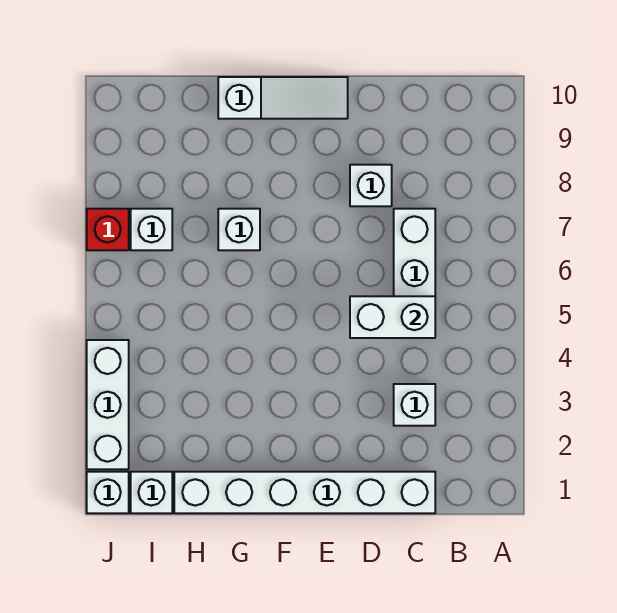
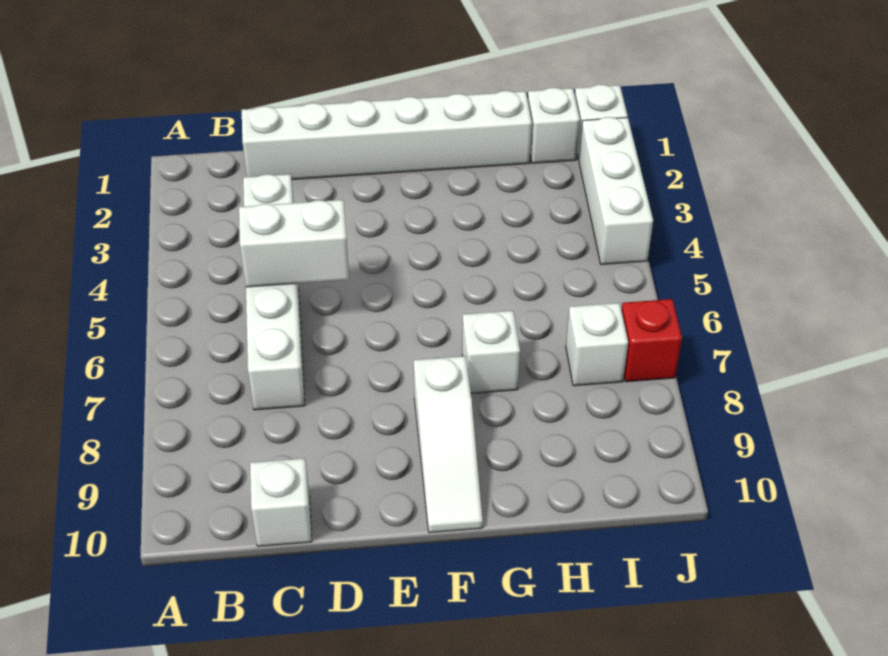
white 1x1 brick [350,165,392,206] -> white 1x1 brick moved to [250,458,312,546]
white 1x3 slope [218,77,348,119] -> white 1x3 slope turned to [414,356,483,533]

